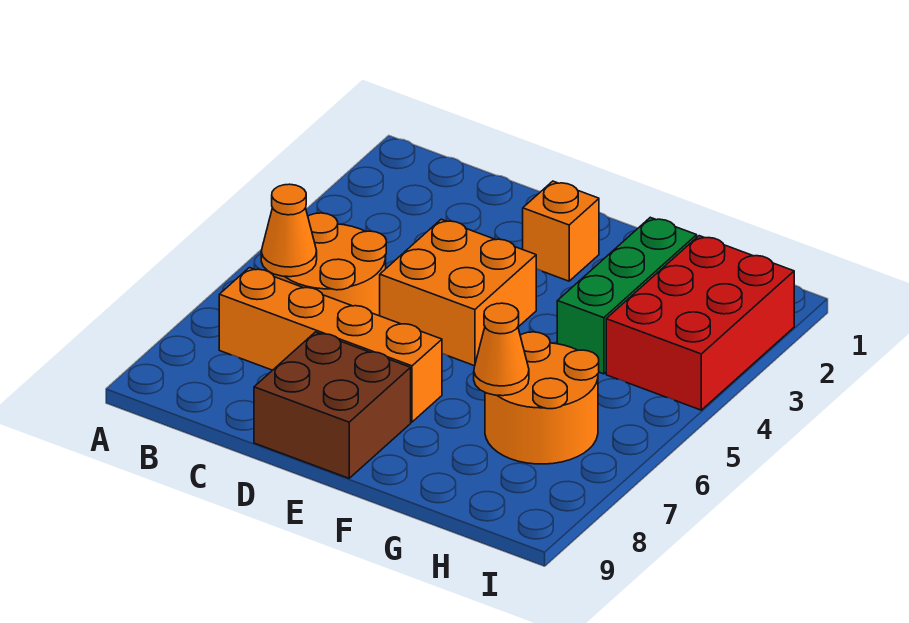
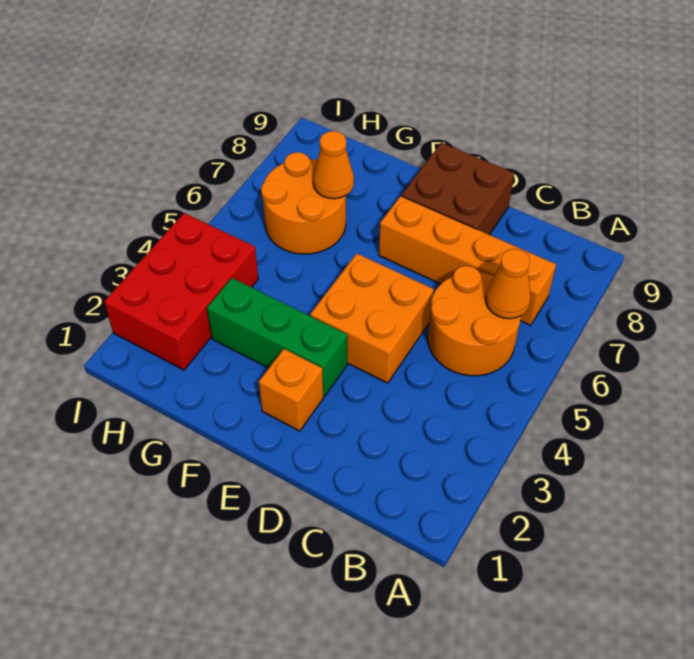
green 1x3 brick [557,217,697,374] -> green 1x3 brick turned to [207,278,347,397]

